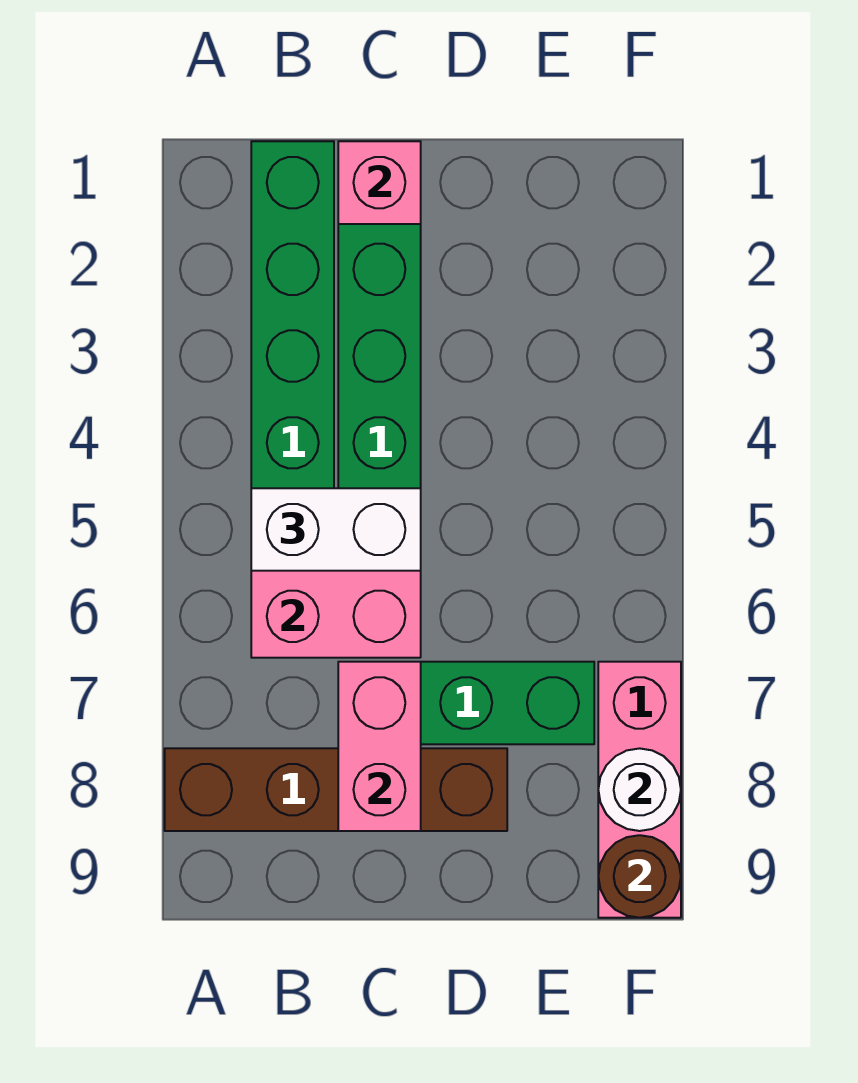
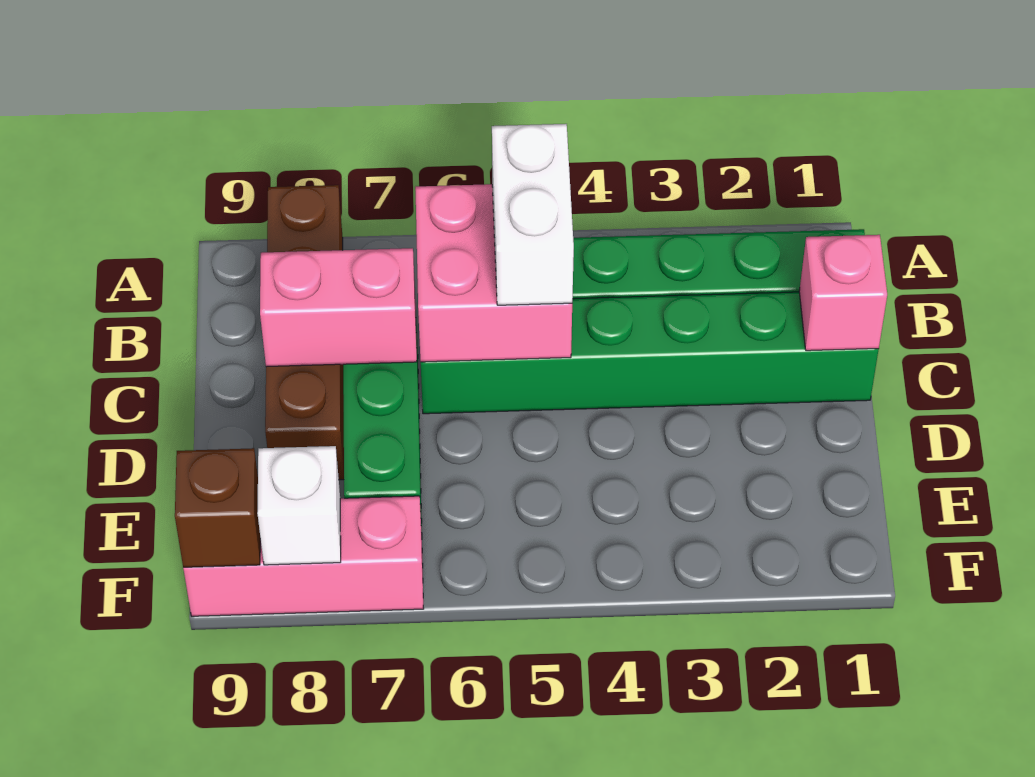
white 1x1 round brick [598,748,681,831] -> white 1x1 brick [257,446,341,565]
brown 1x1 round brick [598,835,681,918] -> brown 1x1 brick [175,448,260,567]

